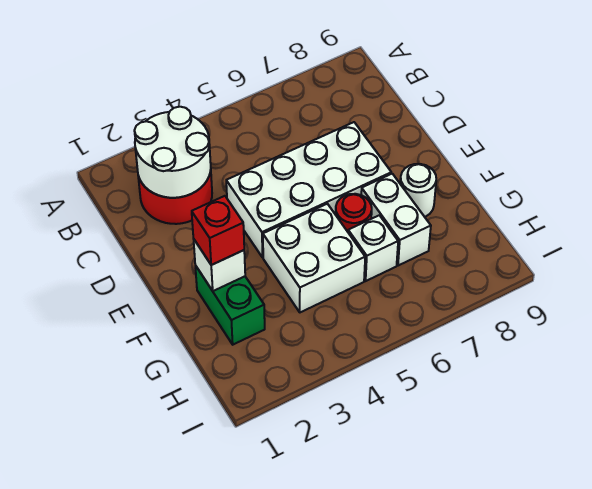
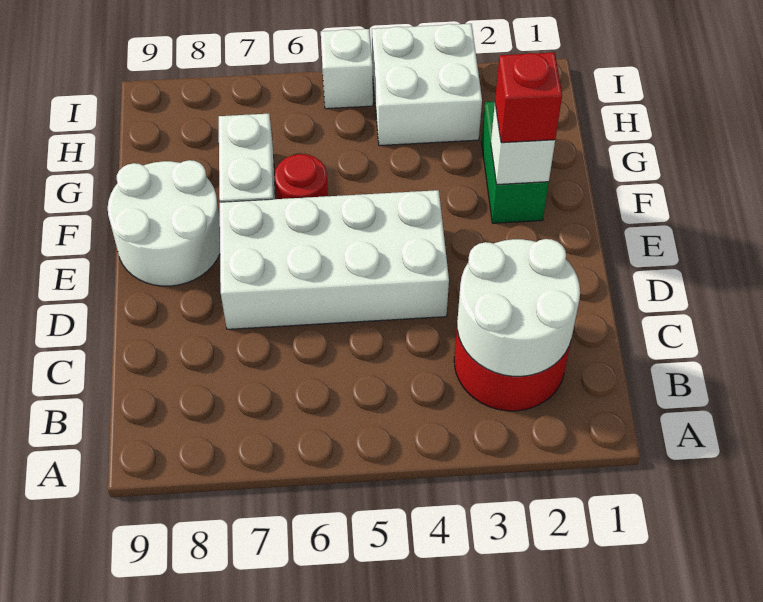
white 2x2 brick [263,204,365,312] -> white 2x2 brick moved to [372,24,482,146]
white 1x1 round brick [400,164,436,217] -> white 2x2 round brick [108,160,220,286]
white 1x1 brick [348,215,398,281] -> white 1x1 brick moved to [321,29,373,109]

